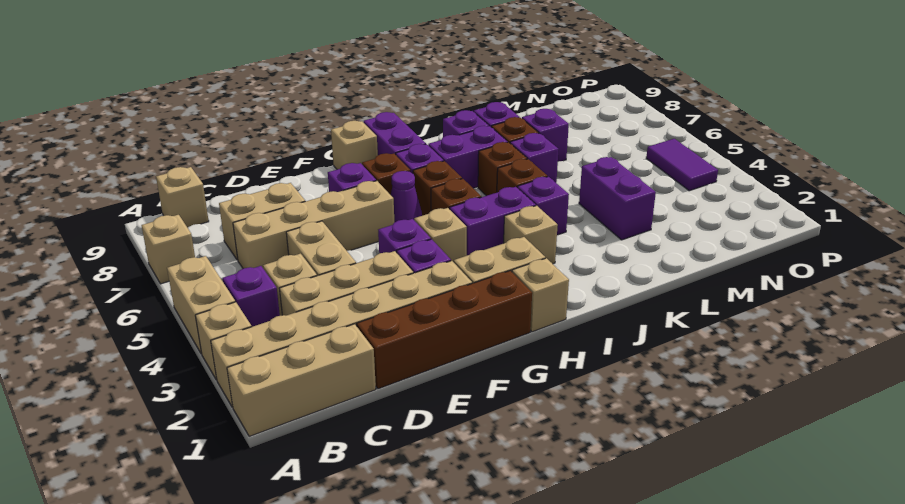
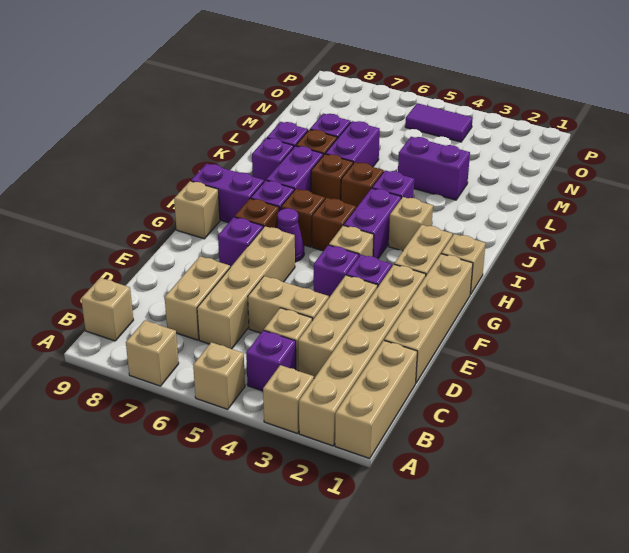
tan 1x2 brick [167,256,235,354] -> tan 1x1 brick [193,342,245,409]
brown 1x4 brick [357,271,532,389] -> tan 1x4 brick [384,254,473,383]
purple 1x1 brick [510,133,559,182] -> purple 1x2 brick [325,121,380,167]

